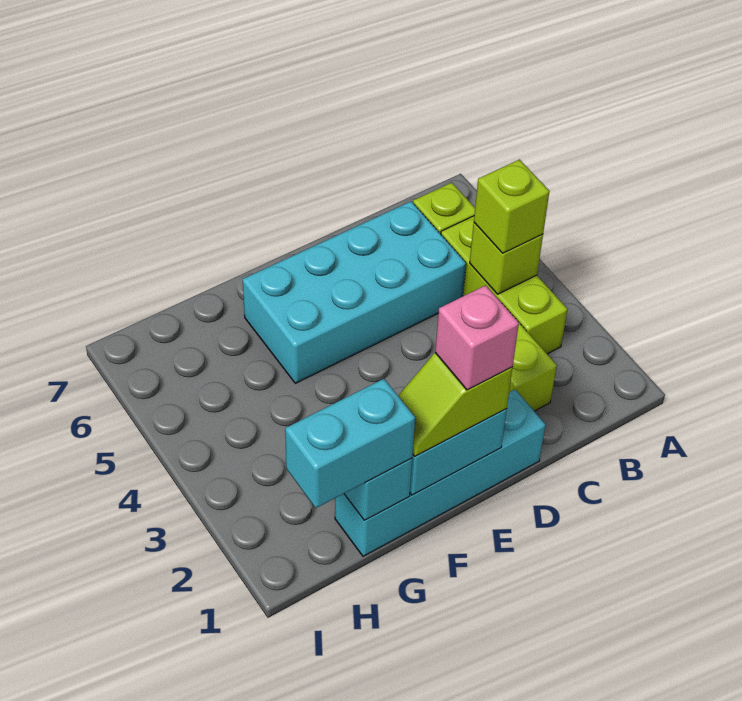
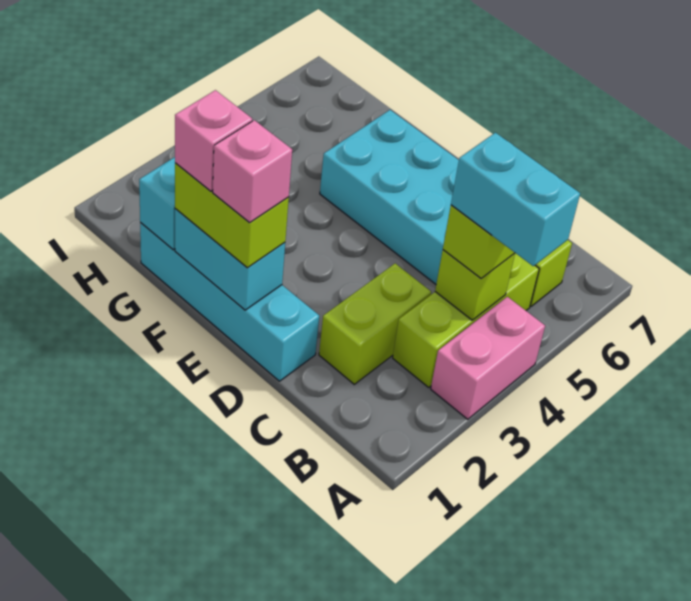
none -> pink 1x2 brick [431,297,545,419]
lime 1x2 slope [398,353,513,456] -> lime 1x2 brick [175,163,289,268]
none -> pink 1x1 brick [175,90,252,191]
cyan 1x2 brick [285,379,415,508] -> cyan 1x2 brick moved to [451,133,580,266]

